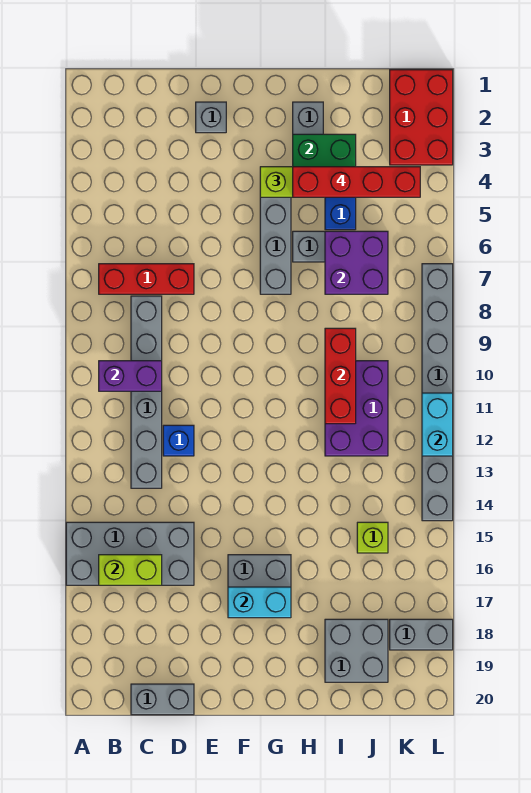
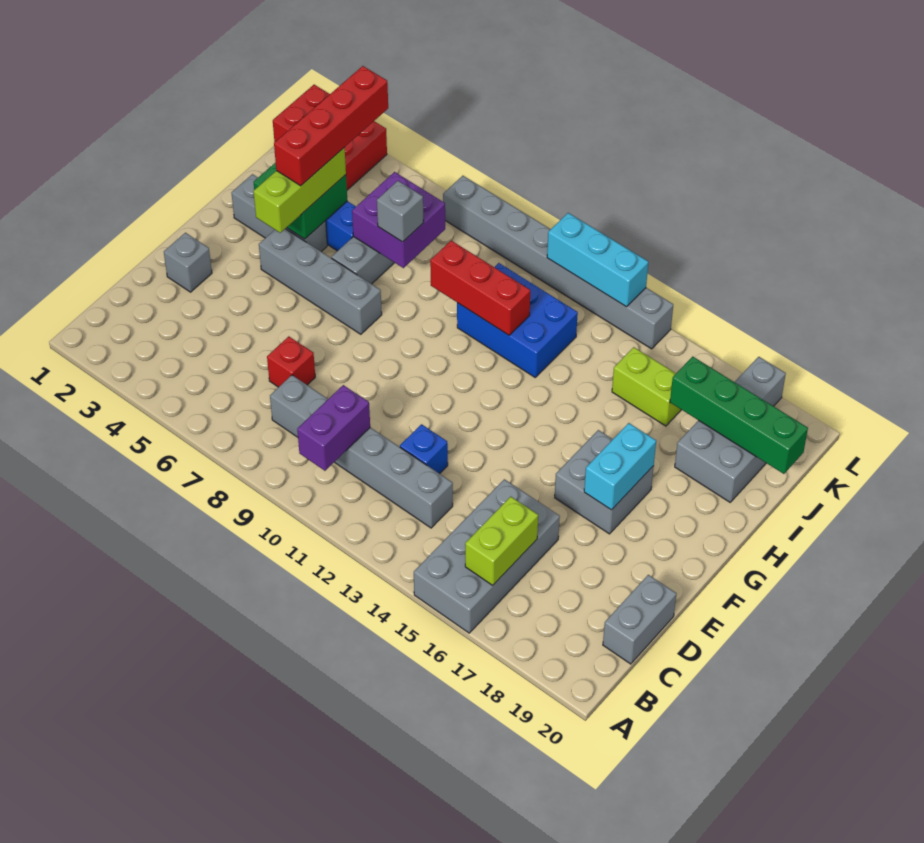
red 1x3 brick [99,264,194,294] -> red 1x1 brick [267,336,315,387]
none -> grey 1x1 brick [377,181,424,242]
purple 2x3 brick [325,361,388,456] -> blue 2x3 brick [457,263,578,377]
lime 1x1 brick [357,522,388,553] -> lime 1x2 brick [612,347,681,426]
none -> green 1x4 brick [670,357,808,474]
cyan 1x2 brick [422,393,453,456] -> cyan 1x3 brick [547,213,648,307]

